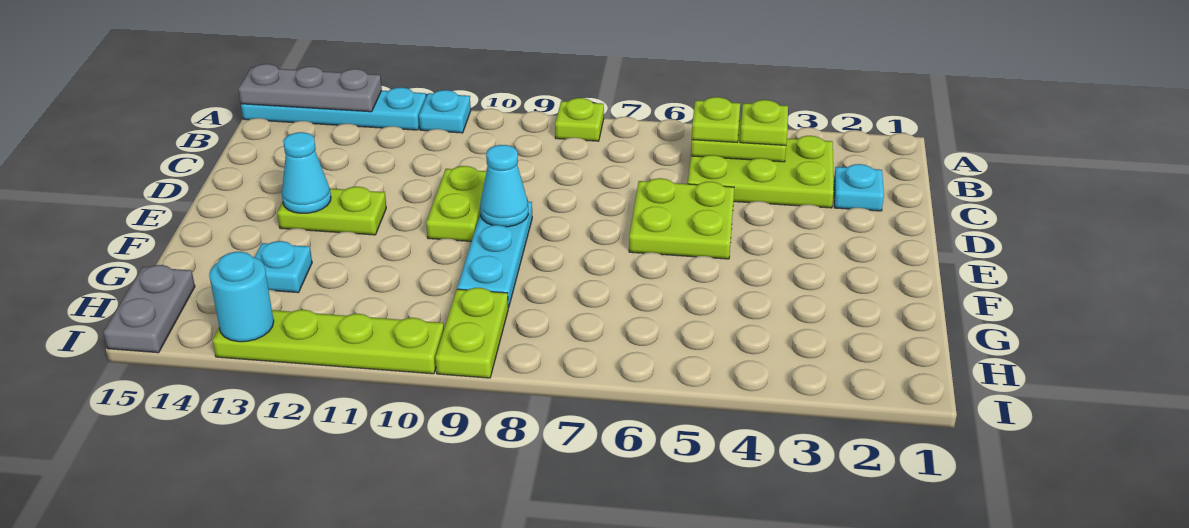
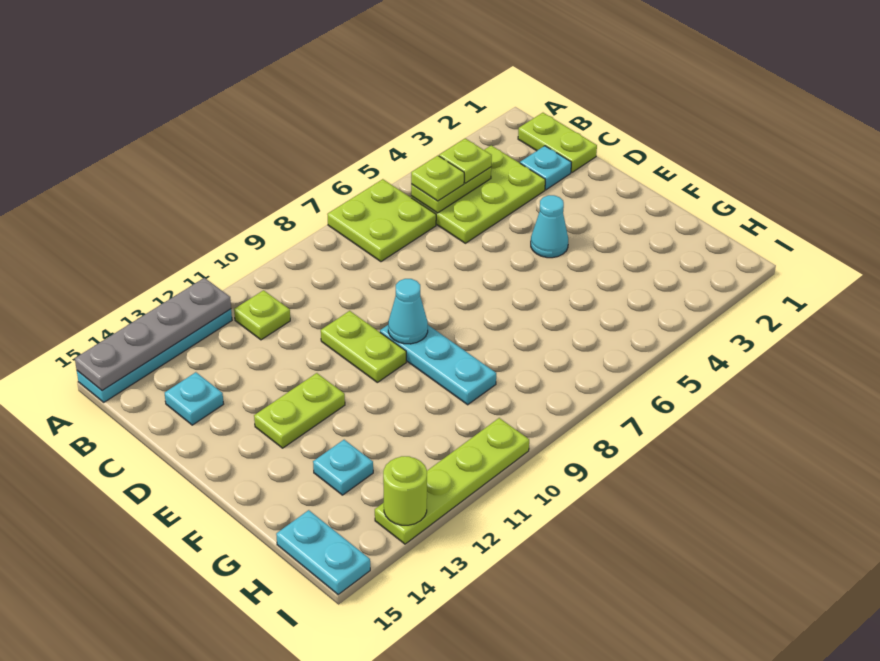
lime 1x1 plate [555,98,604,141] -> lime 1x1 plate moved to [234,290,290,340]
cyan 1x1 plate [419,90,471,133] -> cyan 1x1 plate moved to [165,372,224,425]
grey 1x3 plate [238,64,382,112] -> grey 1x4 plate [75,278,231,391]
lime 2x2 plate [629,178,734,259] -> lime 2x2 plate moved to [327,179,436,262]
cyan 1x1 cone [282,132,331,213] -> cyan 1x1 cone moved to [531,195,568,258]
lime 1x2 plate [435,288,509,378] -> lime 1x2 plate moved to [518,113,597,172]
grey 1x2 plate [103,265,195,353] -> cyan 1x2 plate [276,510,370,595]
cyan 1x1 round brick [209,252,274,342] -> lime 1x1 round brick [383,456,427,525]

